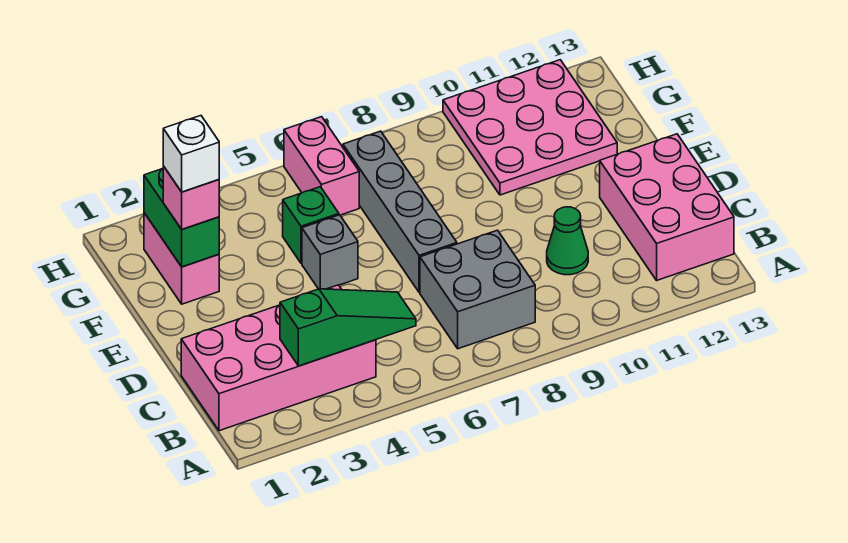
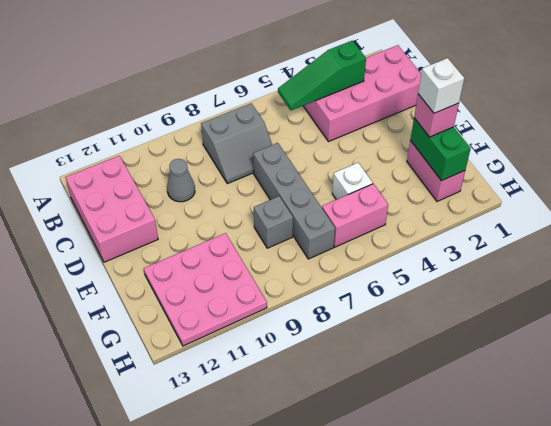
grey 2x2 brick [420,230,535,349] -> grey 2x2 slope [201,103,272,184]
green 1x1 cone [547,207,588,275] -> grey 1x1 cone [167,159,195,202]
grey 1x1 brick [302,215,358,289] -> grey 1x1 brick moved to [254,196,293,248]
green 1x1 brick [283,187,339,263] -> white 1x1 brick [332,163,373,200]
pink 1x2 brick [284,117,359,215] -> pink 1x2 brick turned to [322,184,388,247]

